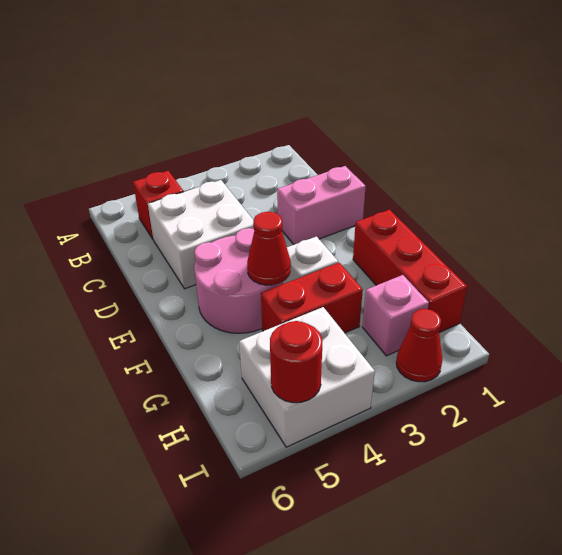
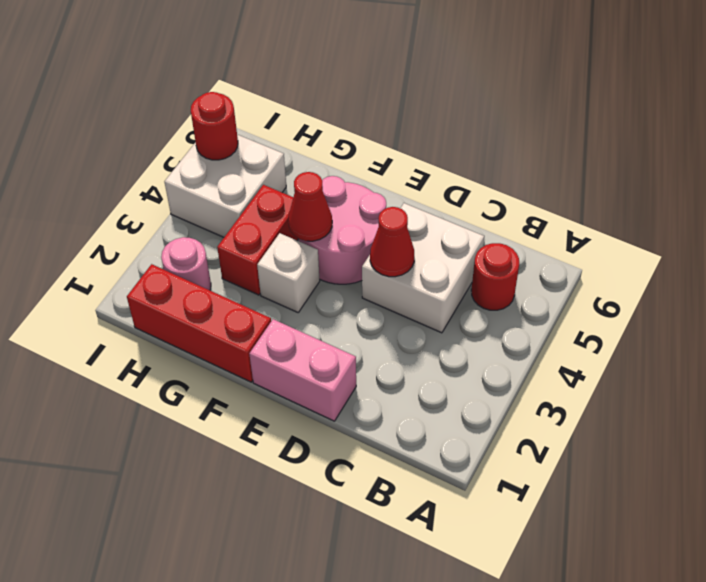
red 1x1 brick [133,171,183,239] -> red 1x1 round brick [471,243,519,310]
pink 1x2 brick [277,166,366,245] -> pink 1x2 brick turned to [249,319,356,421]
pink 1x1 brick [363,275,429,356] -> pink 1x1 round brick [161,237,211,290]
red 1x1 cone [396,309,442,382] -> red 1x1 cone moved to [370,207,414,277]

